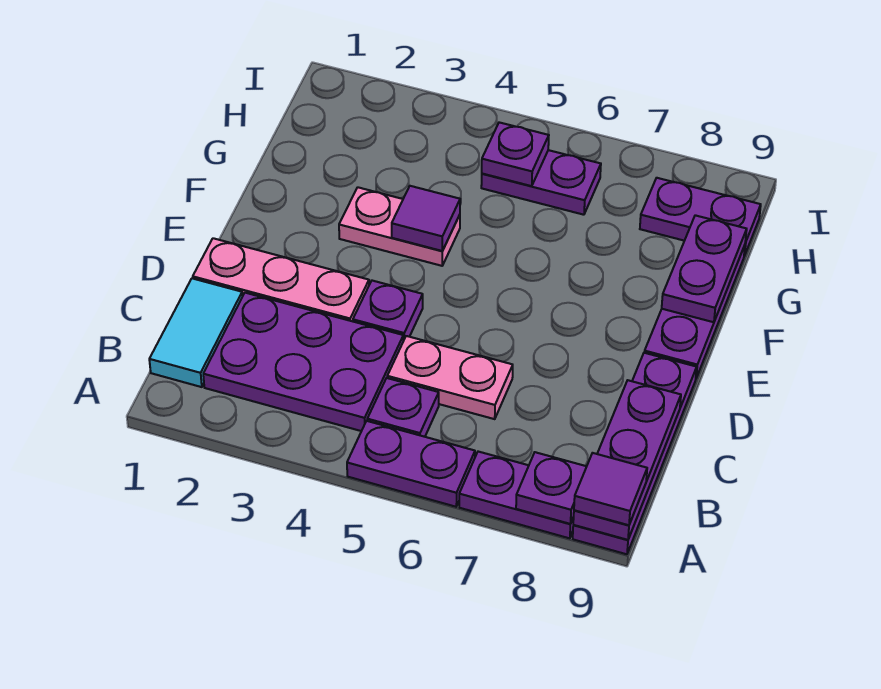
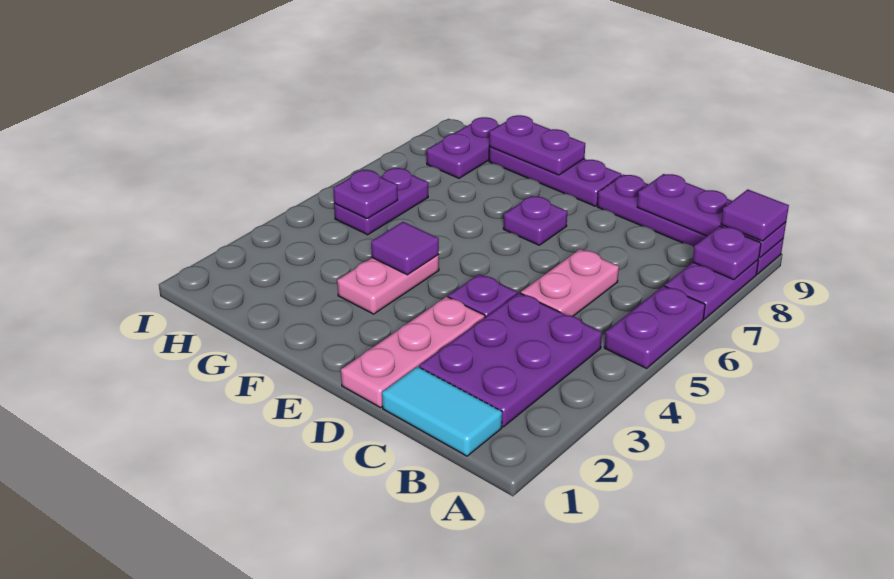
purple 1x1 plate [367,378,439,437] -> purple 1x1 plate moved to [503,196,567,245]

